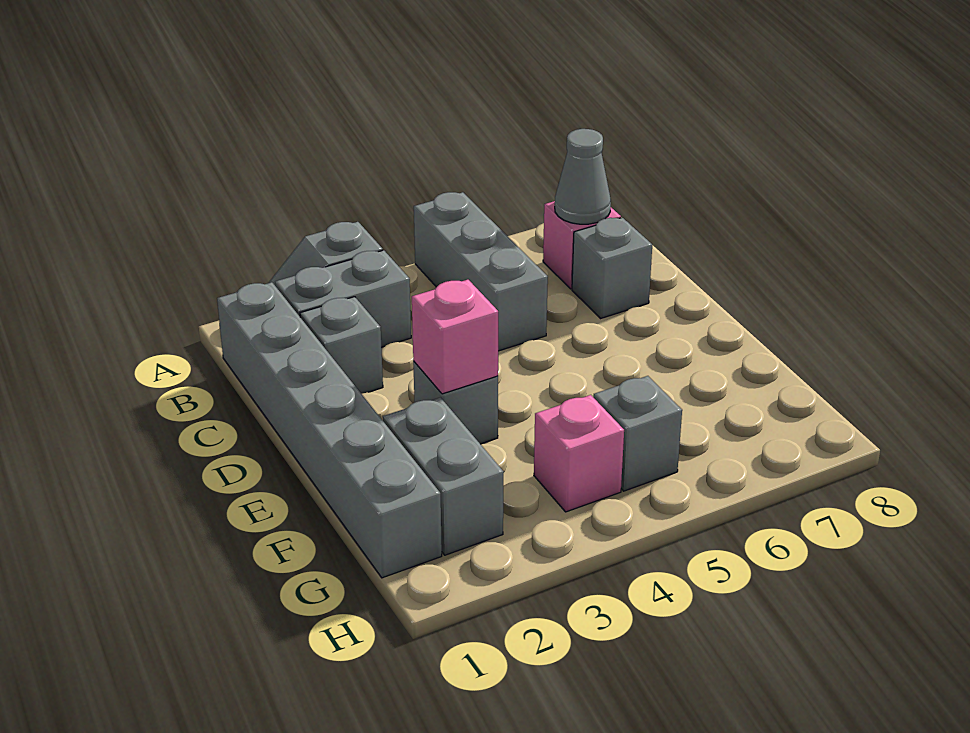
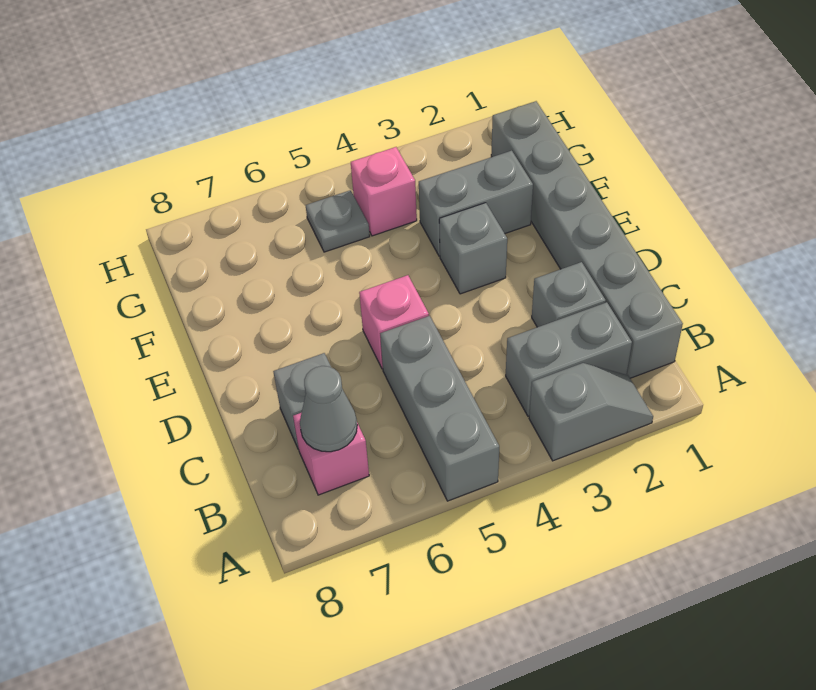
pink 1x1 brick [412,280,498,394] -> pink 1x1 brick moved to [359,275,429,369]
grey 1x2 brick [383,398,504,555] -> grey 1x2 brick turned to [419,151,533,256]
grey 1x1 brick [593,376,682,491] -> grey 1x1 plate [305,190,370,252]

